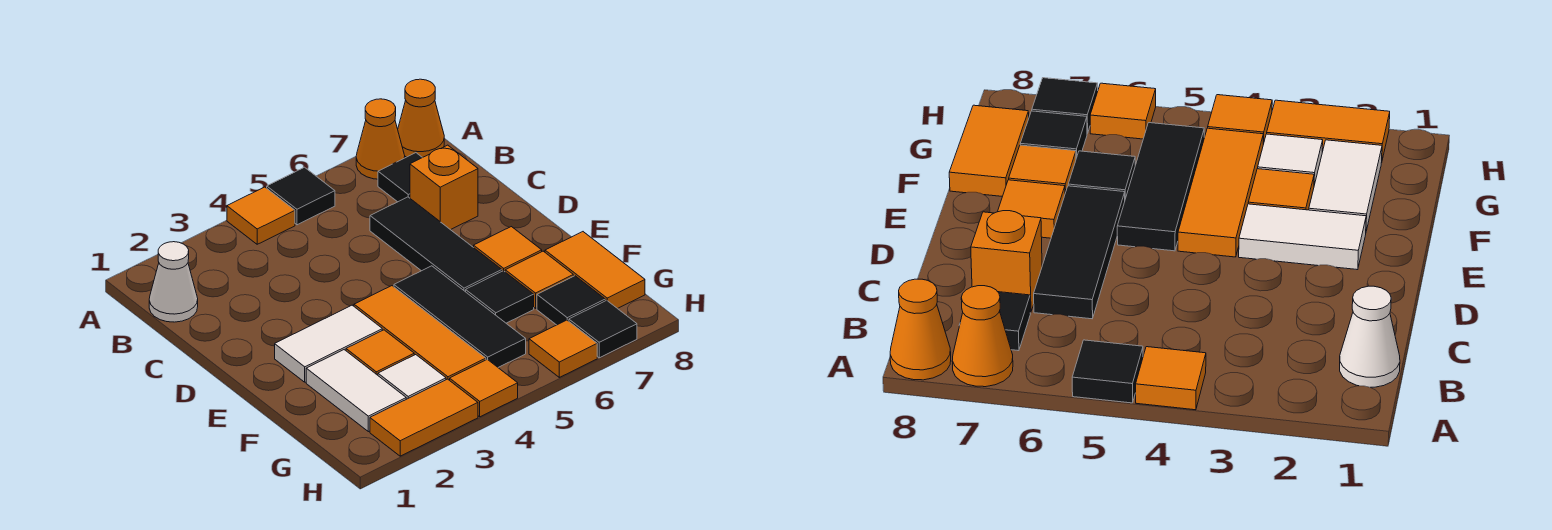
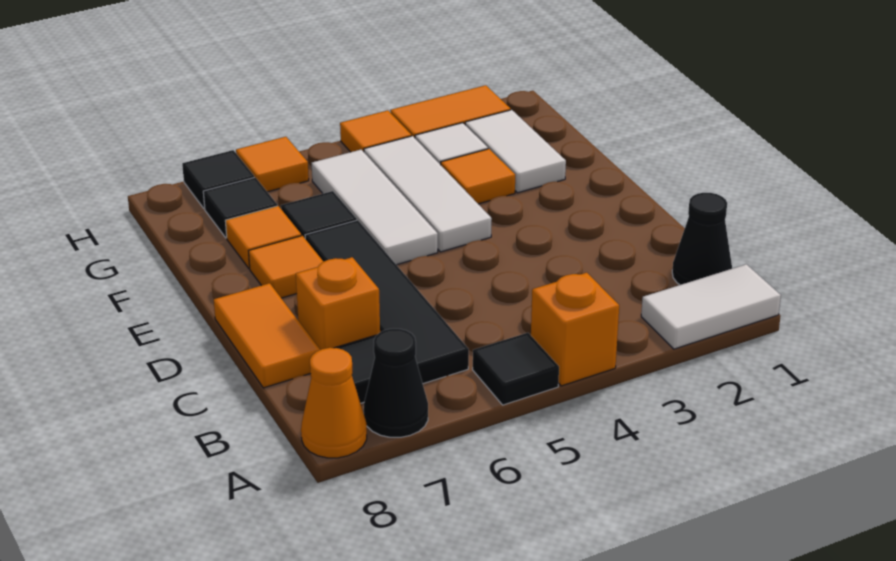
orange 1x1 tile [227,187,295,244] -> orange 1x1 brick [531,273,619,386]
orange 1x1 cone [356,99,405,179] -> black 1x1 cone [364,329,428,437]
white 1x1 cone [149,242,198,322] -> black 1x1 cone [672,193,732,285]
black 1x3 tile [370,197,502,292] -> black 1x4 tile [305,220,469,384]
white 1x2 tile [275,305,382,382] -> white 1x2 tile moved to [641,264,781,349]
orange 1x3 tile [354,286,486,380] -> white 1x3 tile [364,136,492,252]
black 1x3 tile [394,266,526,367] -> white 1x3 tile [312,150,438,265]
orange 1x2 tile [545,232,645,309] -> orange 1x2 tile moved to [214,283,320,388]

